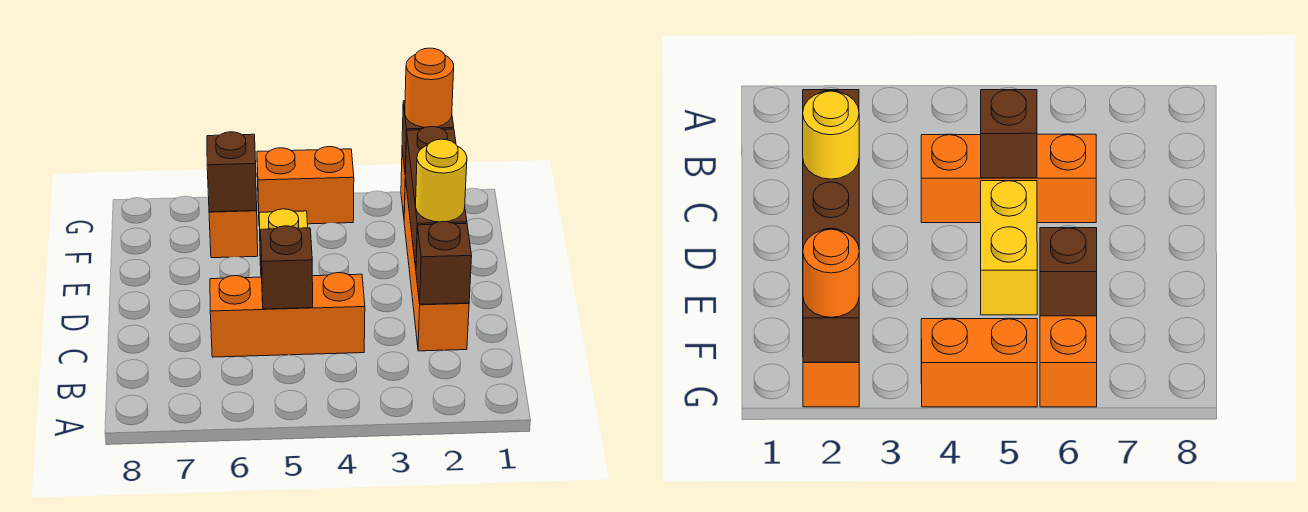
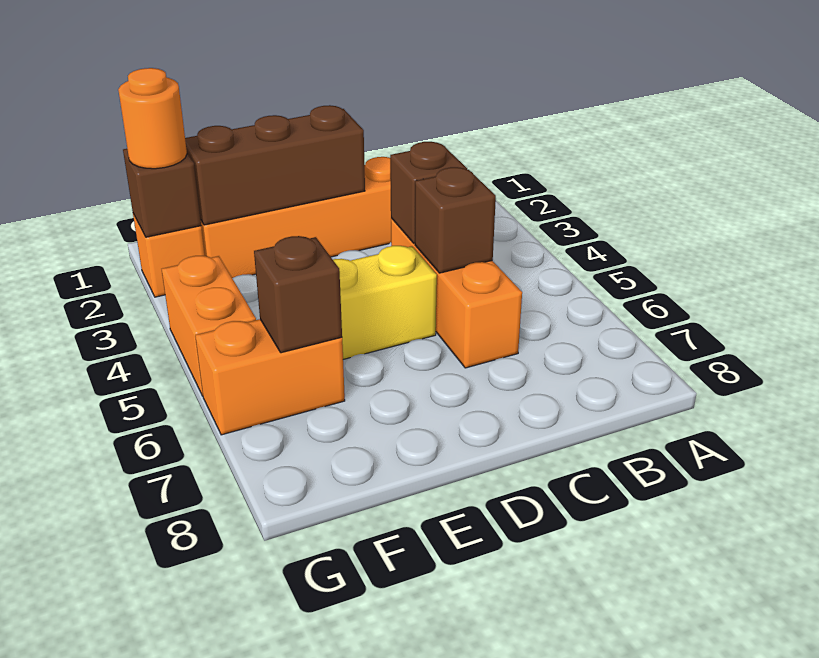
brown 1x1 brick [416,221,472,304] -> brown 1x1 brick moved to [390,142,467,243]
yellow 1x1 round brick [416,139,467,222] -> none

